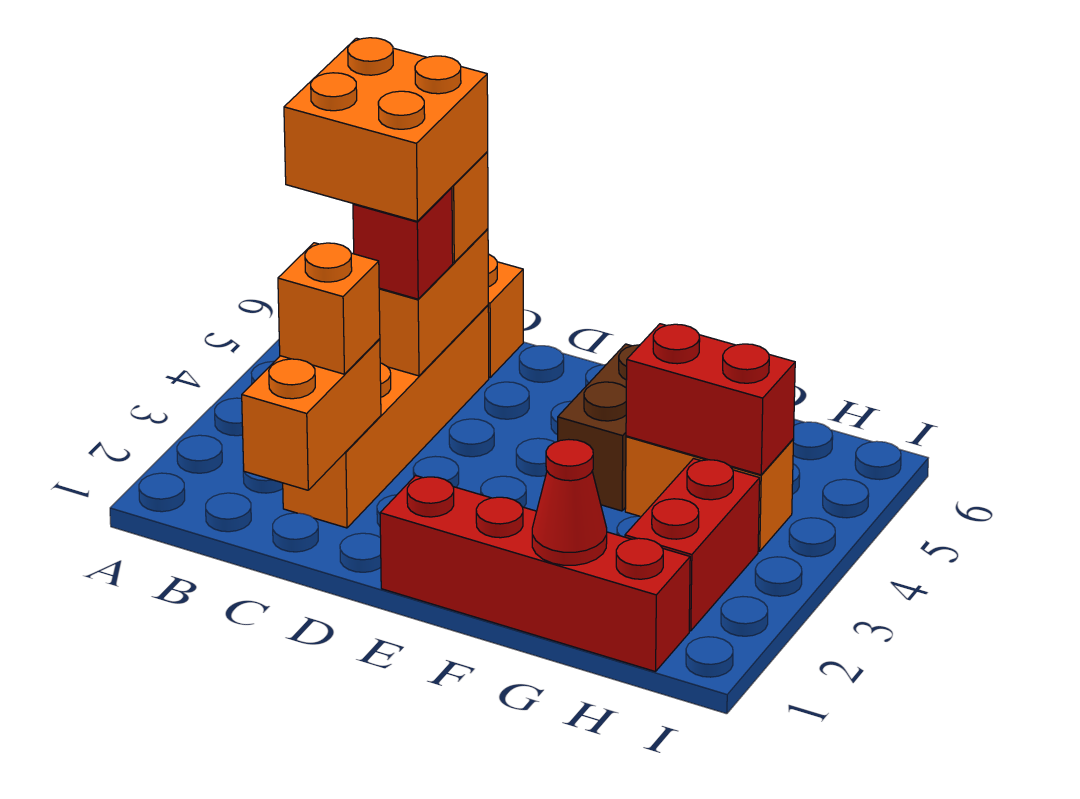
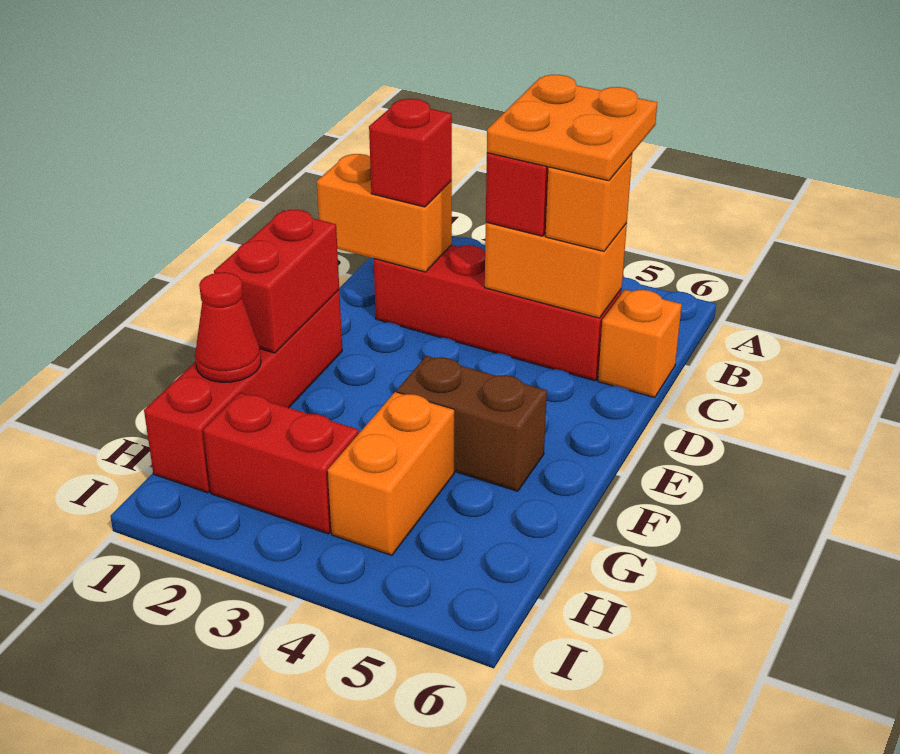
orange 2x2 brick [284,38,488,221] -> orange 2x2 plate [487,75,657,181]
orange 1x4 brick [283,305,489,528] -> red 1x4 brick [374,245,622,381]
orange 1x1 brick [278,243,380,374] -> red 1x1 brick [369,99,452,207]
red 1x2 brick [626,324,795,475] -> red 1x2 brick moved to [214,210,339,353]

